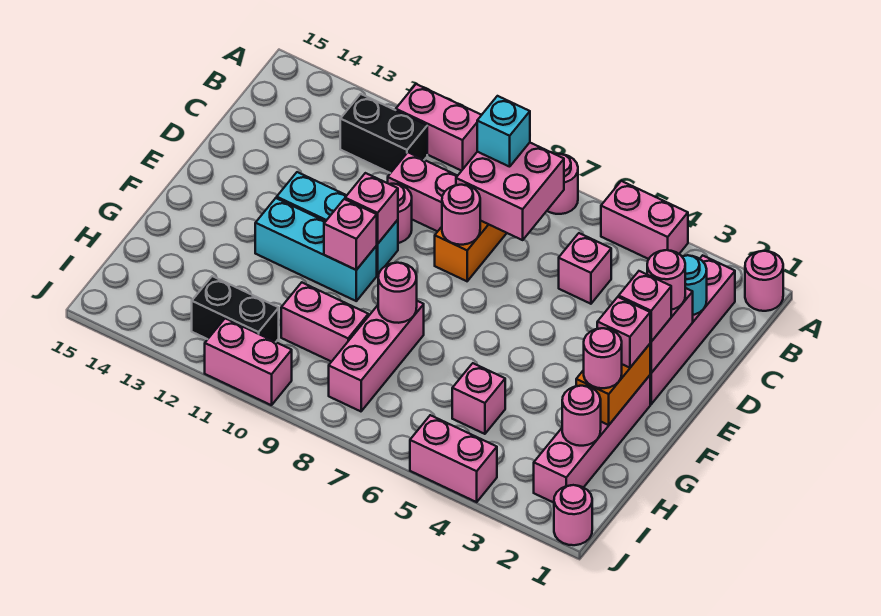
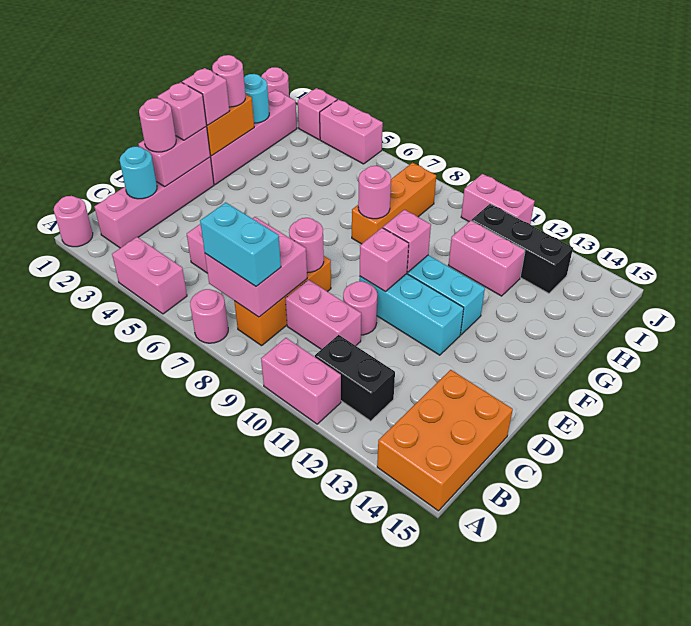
none -> orange 2x3 brick [377,370,513,511]
cyan 1x1 brick [477,96,530,167] -> cyan 1x2 brick [200,203,281,286]
pink 1x3 brick [329,301,424,411] -> orange 1x3 brick [352,163,436,244]
pink 1x1 round brick [562,386,601,446] -> cyan 1x1 round brick [244,74,269,123]
pink 1x1 brick [452,363,505,434] -> pink 1x1 brick moved to [298,88,337,140]
pink 1x2 brick [281,283,368,362] -> pink 1x2 brick moved to [448,221,525,296]
black 1x2 brick [192,276,279,342] -> black 1x3 brick [471,204,573,293]

